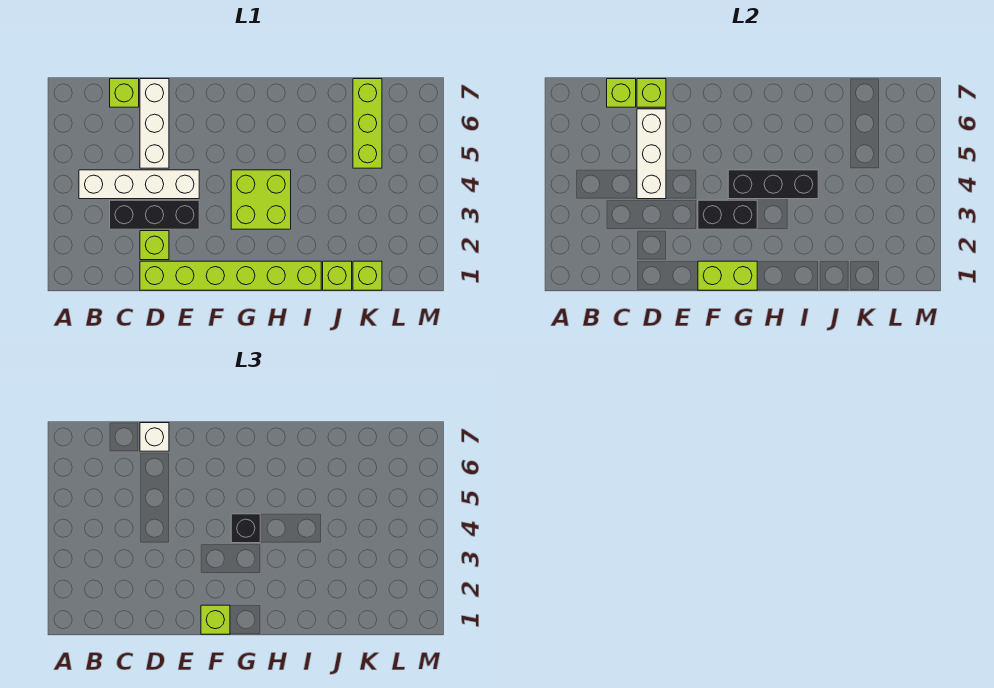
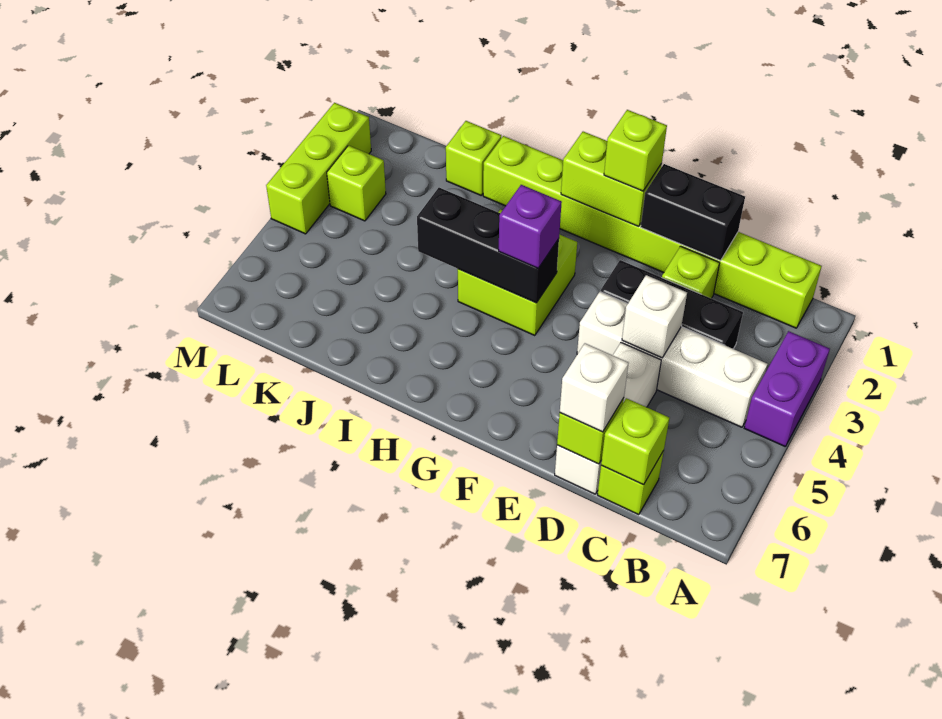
none -> purple 1x2 brick [744,331,830,447]
lime 1x6 brick [140,261,321,290] -> lime 1x8 brick [483,136,822,328]
white 1x3 brick [637,109,666,199] -> white 1x1 brick [622,275,687,358]
black 1x2 brick [698,200,757,229] -> black 1x2 brick moved to [641,164,745,260]
black 1x1 brick [231,514,260,543] -> purple 1x1 brick [499,185,562,268]
lime 1x1 brick [353,261,382,290] -> lime 1x1 brick moved to [327,145,386,221]
lime 1x3 brick [353,79,382,168] -> lime 1x3 brick moved to [266,103,371,234]

